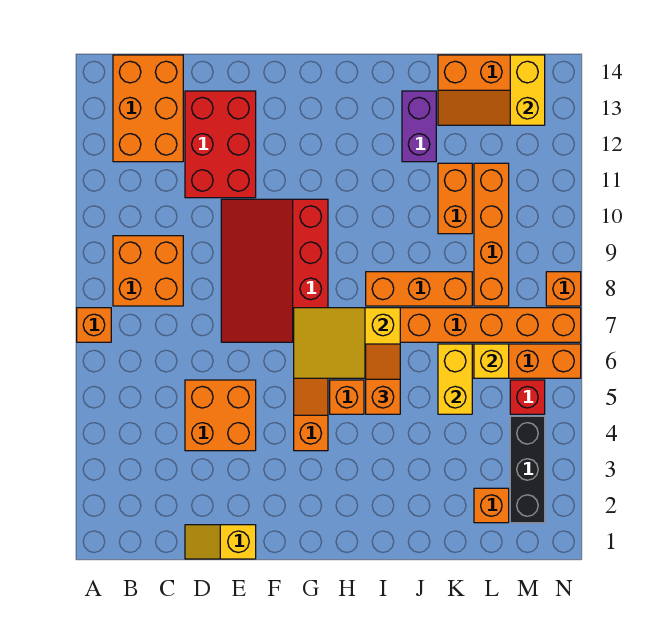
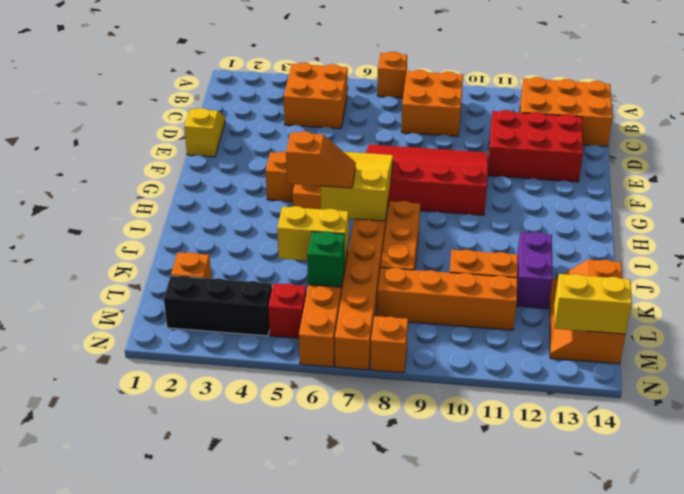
orange 2x2 brick [185,380,256,451] -> orange 2x2 brick moved to [284,62,348,129]
purple 1x2 brick [402,91,436,162] -> purple 1x2 brick turned to [516,232,552,309]
yellow 1x1 brick [474,344,509,378] -> green 1x1 brick [307,231,345,287]

